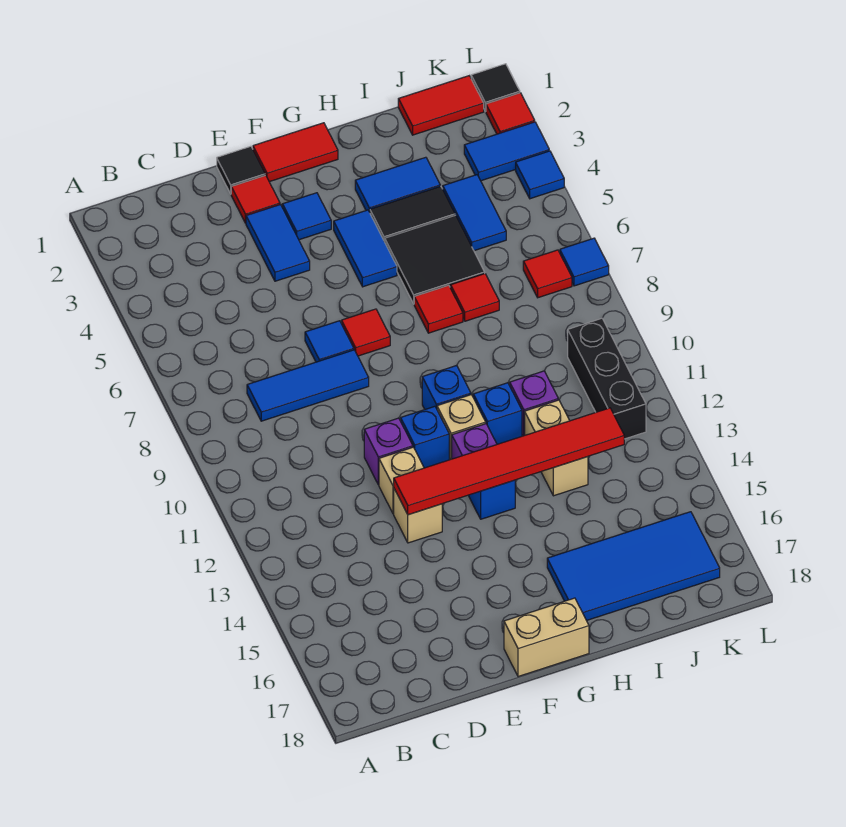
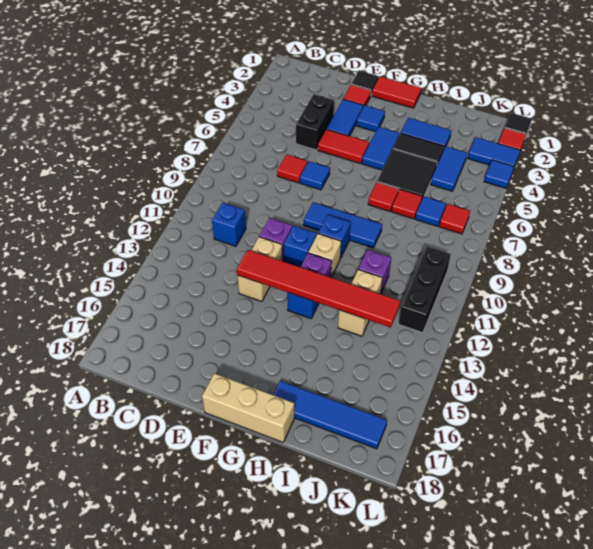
blue 1x3 tile [247,350,369,421] -> blue 1x3 tile moved to [304,202,382,248]
none -> black 1x2 brick [296,94,334,150]
red 1x1 tile [342,309,390,356] -> red 1x1 tile moved to [277,155,307,183]
tan 1x2 brick [504,598,589,677] -> tan 1x3 brick [202,373,294,442]
blue 1x1 brick [473,383,522,444] -> blue 1x1 brick moved to [212,203,246,246]
blue 2x4 tile [547,512,720,621] -> blue 1x4 tile [273,381,387,449]
red 1x2 tile [398,76,484,135] -> red 1x2 tile moved to [318,129,369,164]
blue 1x1 tile [560,238,609,286] -> blue 1x1 tile moved to [415,197,446,226]

